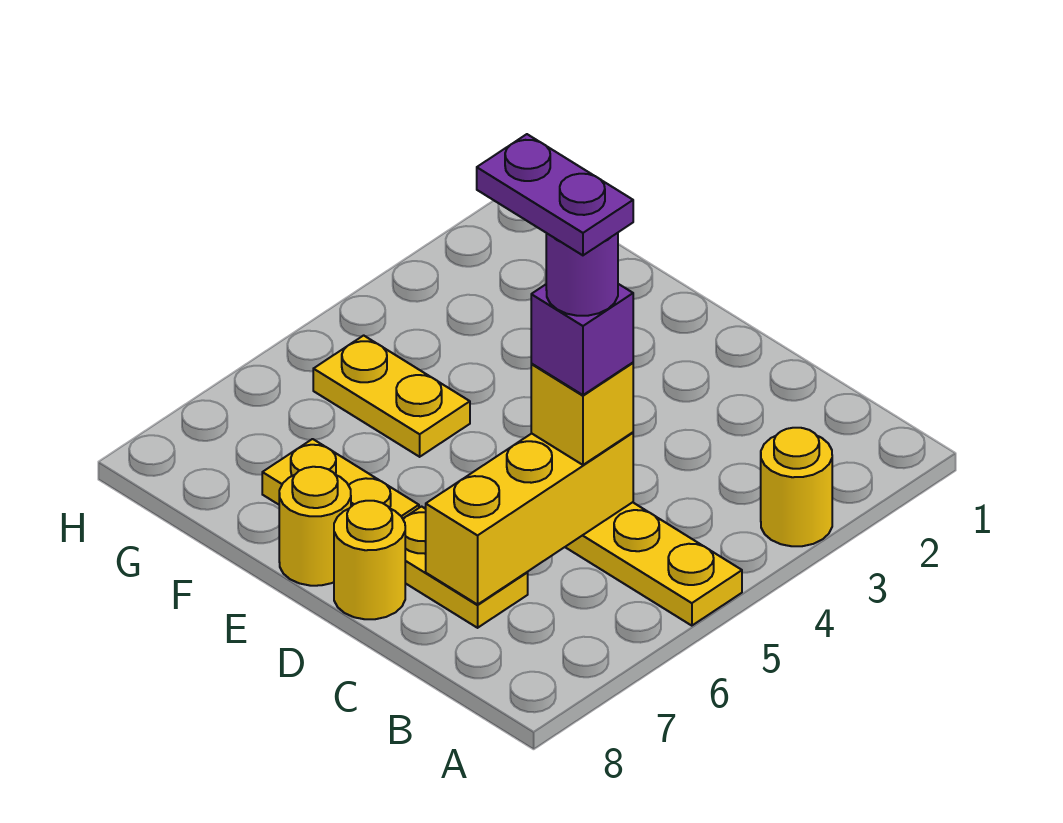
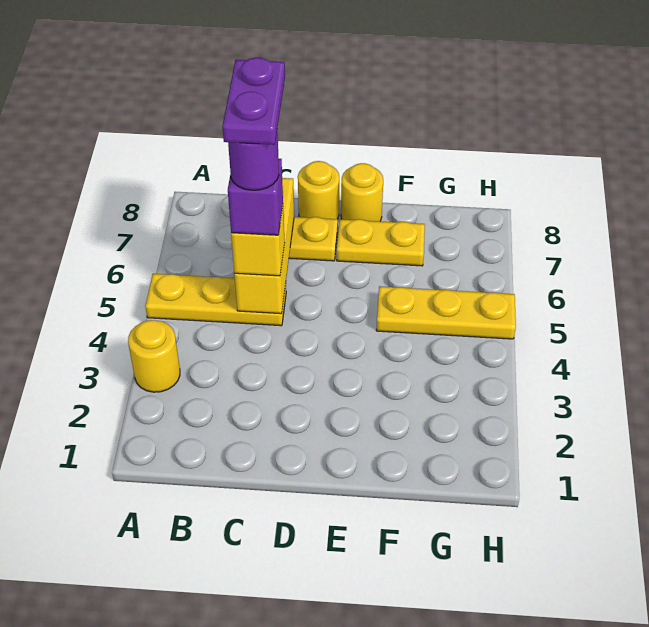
purple 1x2 plate [477,134,633,255] -> purple 1x2 plate turned to [222,58,285,145]
yellow 1x2 plate [313,335,470,457] -> yellow 1x3 plate [376,286,516,339]

